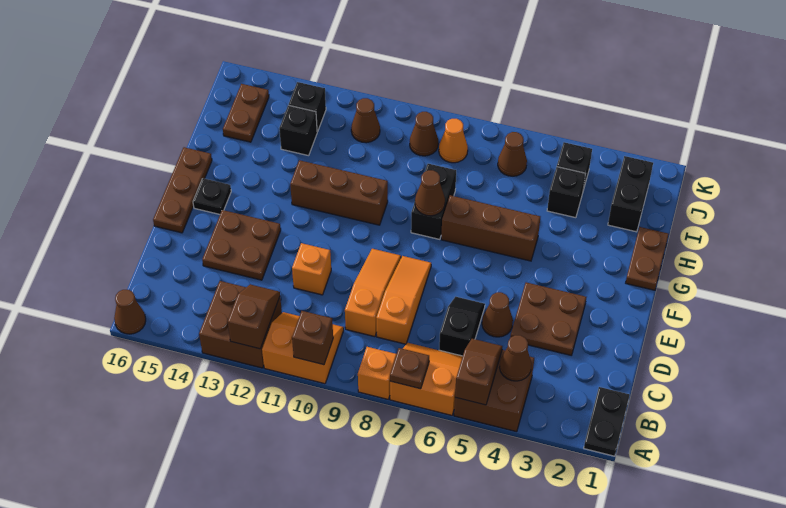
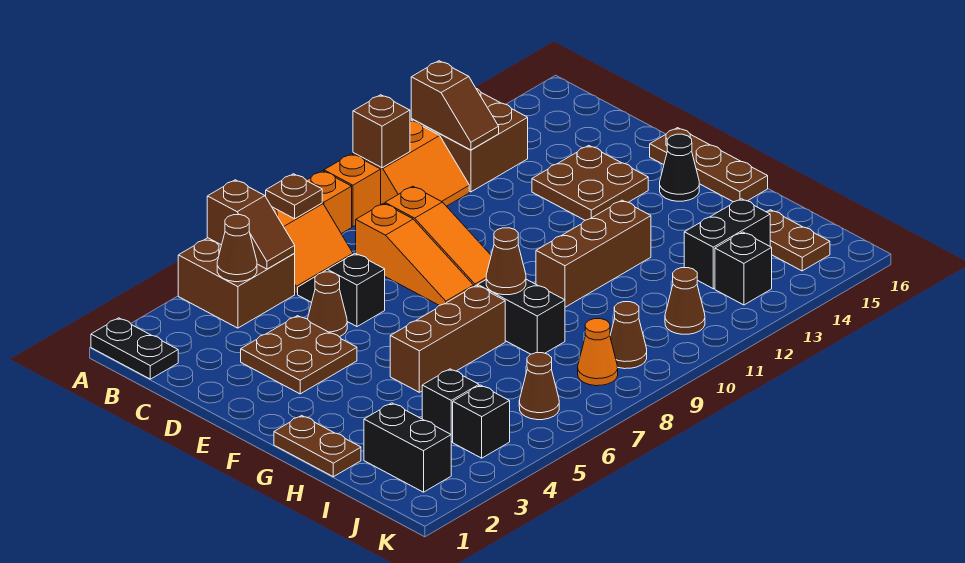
brown 1x1 cone [114,290,146,334] -> none
black 1x2 slope [439,297,485,356] -> black 1x2 slope turned to [298,253,385,327]
orange 1x1 brick [292,243,331,295] -> orange 1x1 brick moved to [324,154,381,227]
black 1x1 plate [193,178,231,214] -> black 1x1 cone [660,134,699,201]
black 1x1 brick [279,105,317,156] -> black 1x2 brick [684,199,770,289]

